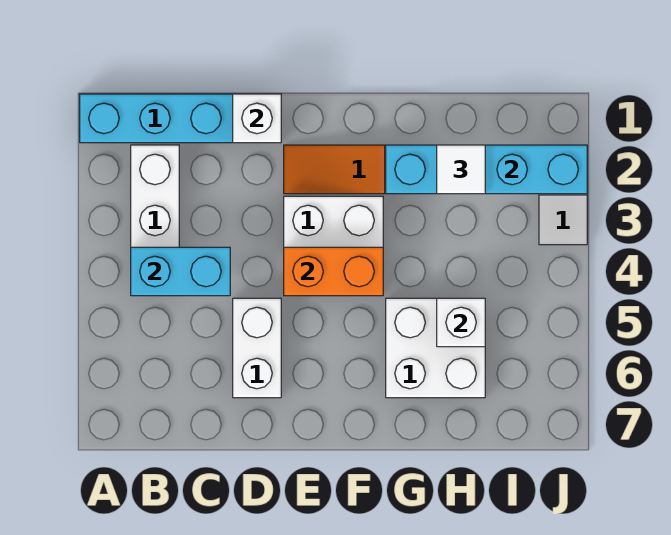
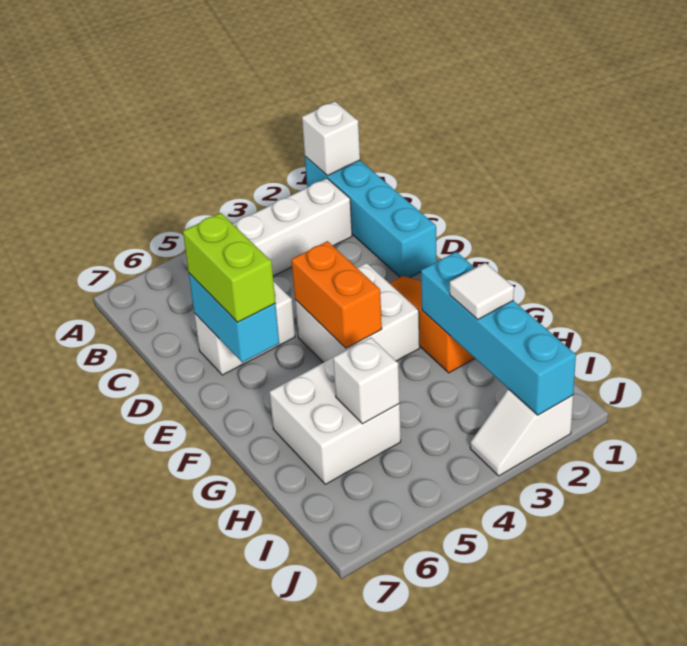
cyan 1x2 brick [131,247,230,296] -> cyan 1x2 brick moved to [189,273,279,363]
white 1x1 brick [233,94,281,143] -> white 1x1 brick moved to [302,101,360,176]
none -> lime 1x2 brick [183,213,275,322]

